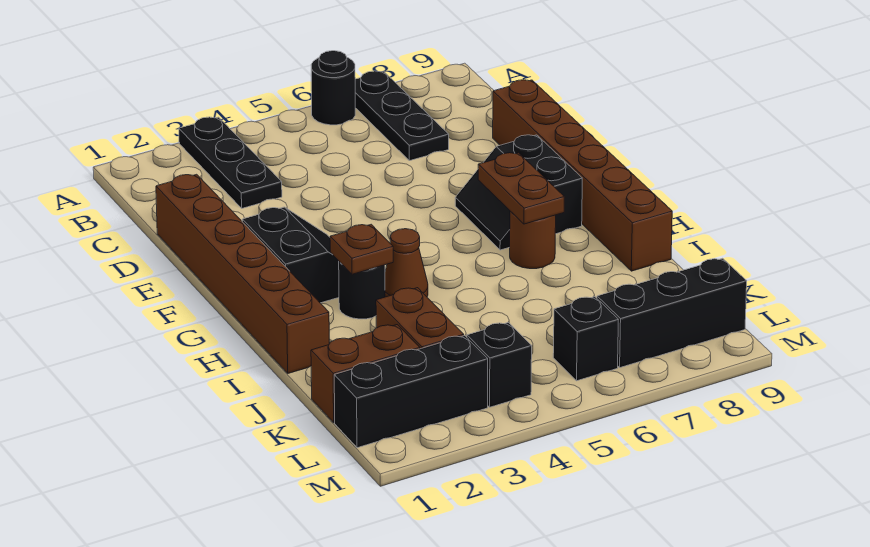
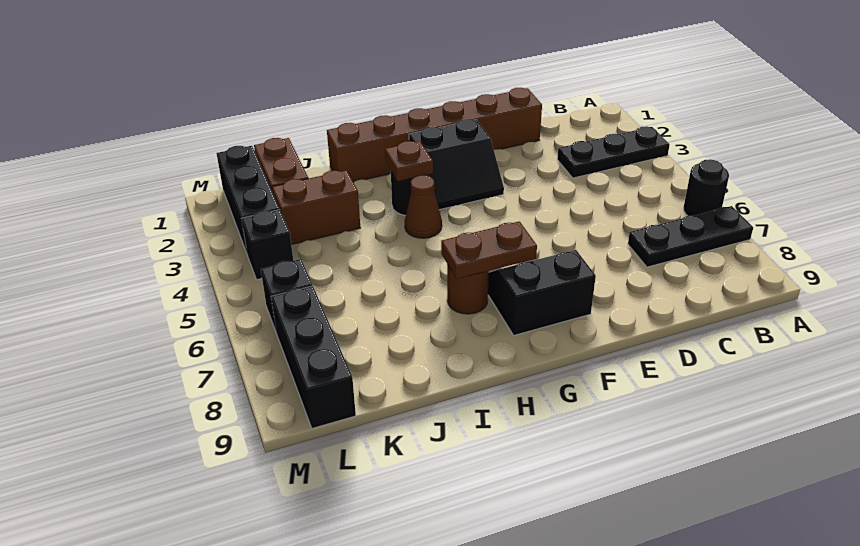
brown 1x6 brick [493,80,672,271] -> none

